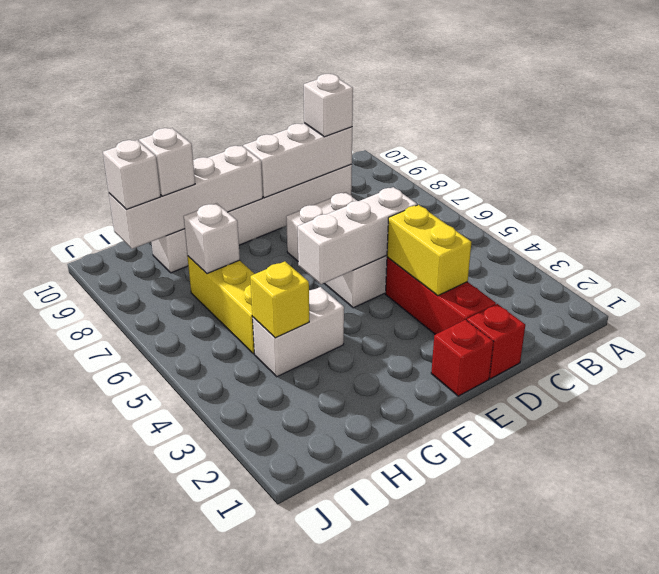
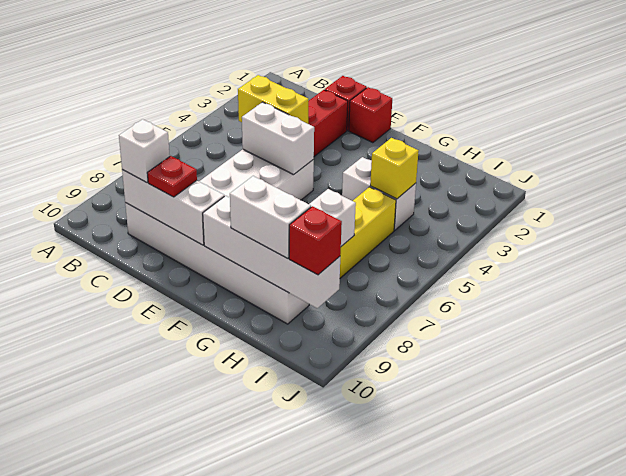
yellow 1x2 brick [387,205,471,296] -> yellow 1x2 brick turned to [238,75,308,124]
white 1x3 brick [298,187,417,284] -> white 1x2 brick [242,102,314,175]
none -> red 1x1 plate [147,156,197,197]
white 1x1 brick [139,128,195,196] -> white 1x2 brick [230,176,311,258]
white 1x1 brick [103,140,161,209] -> red 1x1 brick [289,206,342,275]

